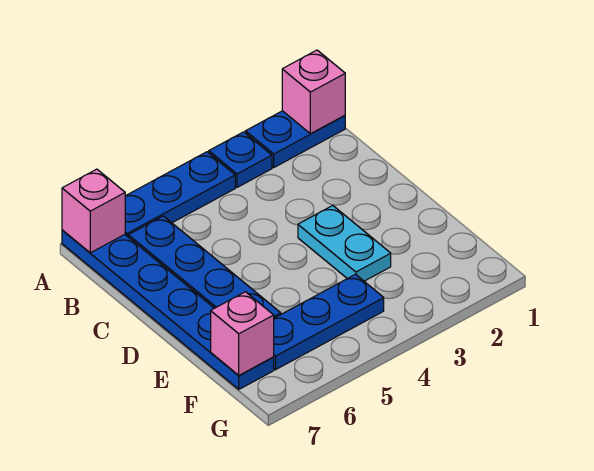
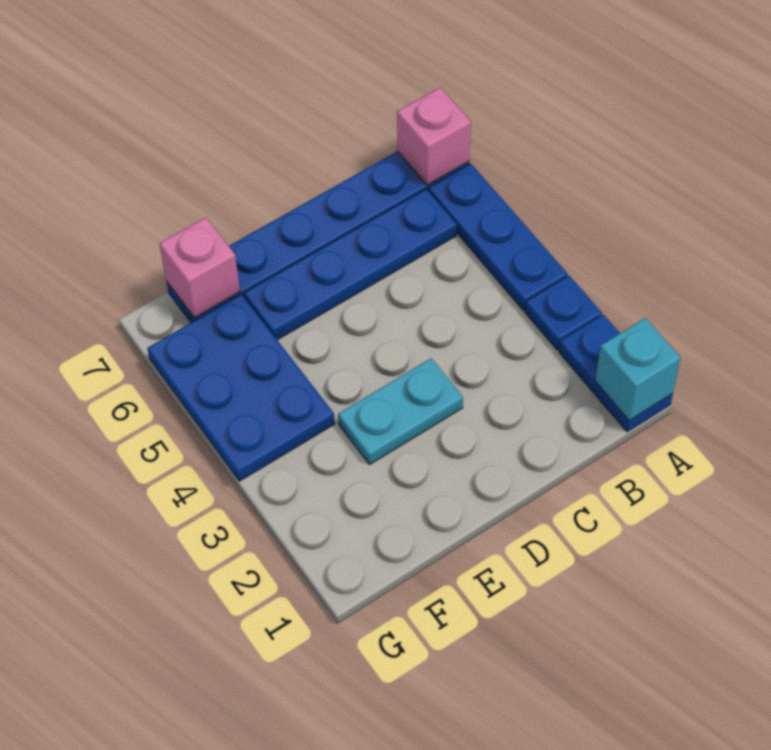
pink 1x1 brick [282,50,345,134] -> cyan 1x1 brick [595,318,681,420]
blue 1x3 plate [274,274,384,370] -> blue 2x3 plate [147,294,335,481]

